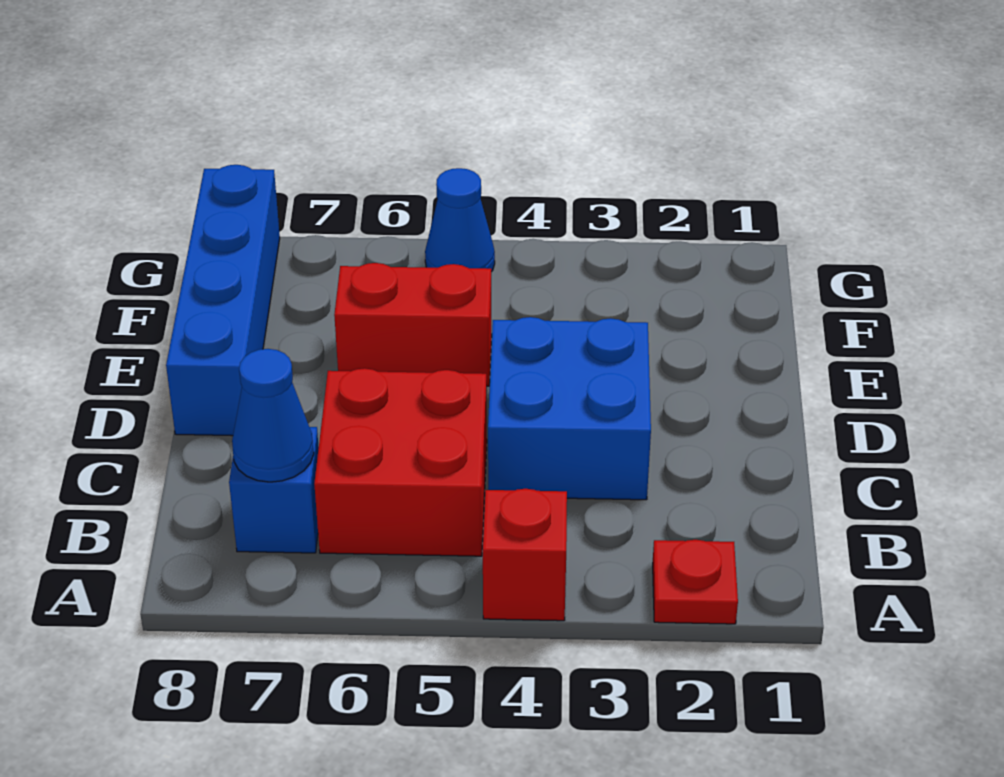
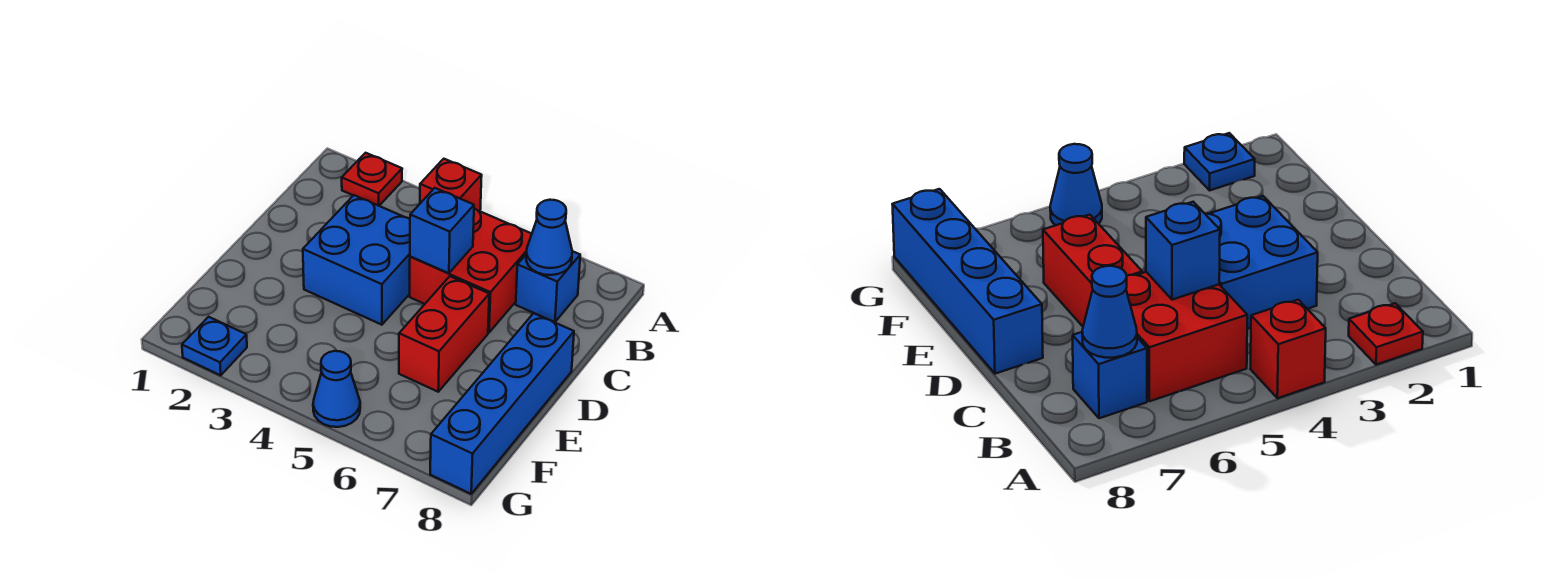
none -> blue 1x1 brick [410,188,474,273]
red 1x2 brick [334,263,492,386] -> red 1x2 brick turned to [399,276,489,392]
none -> blue 1x1 plate [182,317,247,375]

